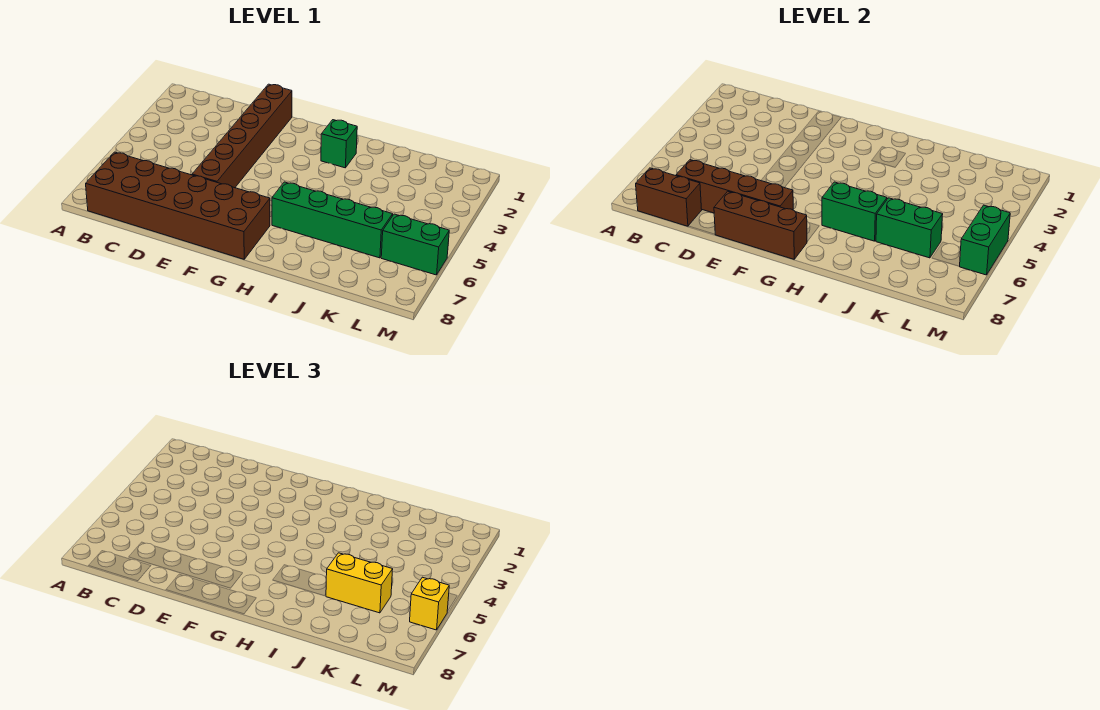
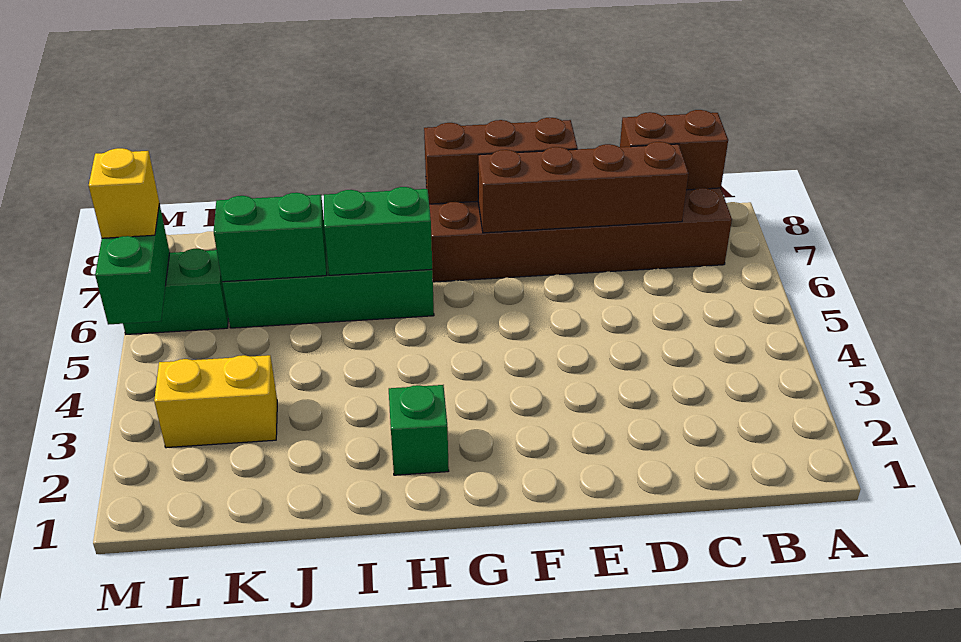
brown 1x6 brick [192,84,292,188] -> none
yellow 1x2 brick [326,553,393,613] -> yellow 1x2 brick moved to [154,355,277,448]

